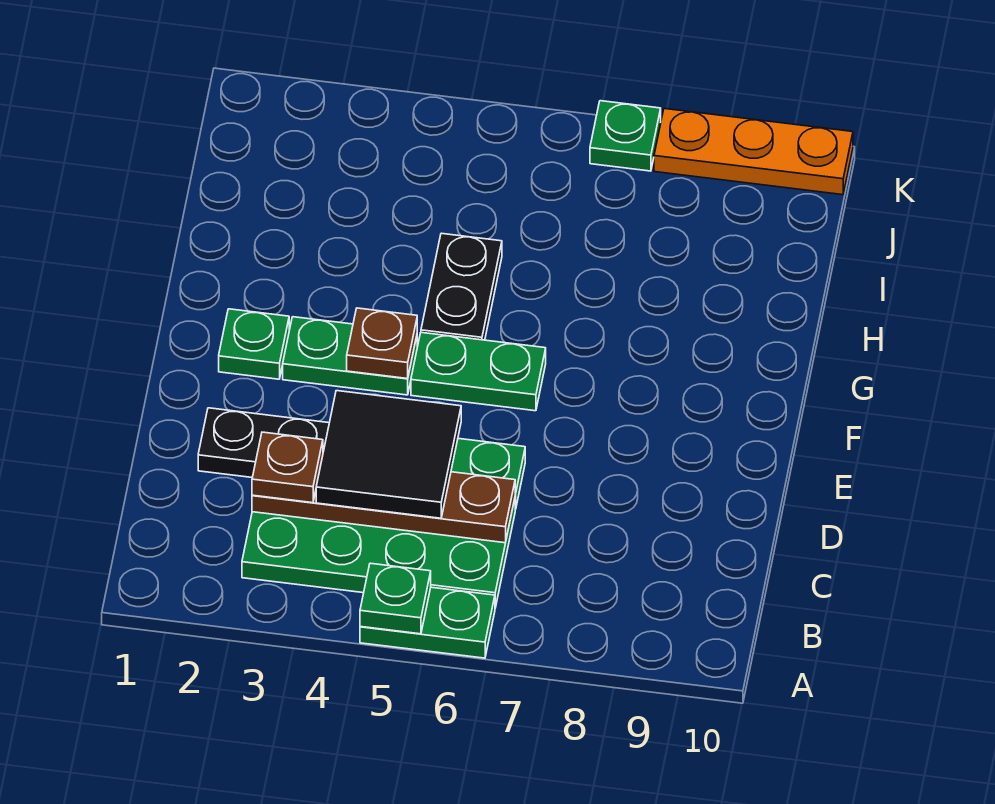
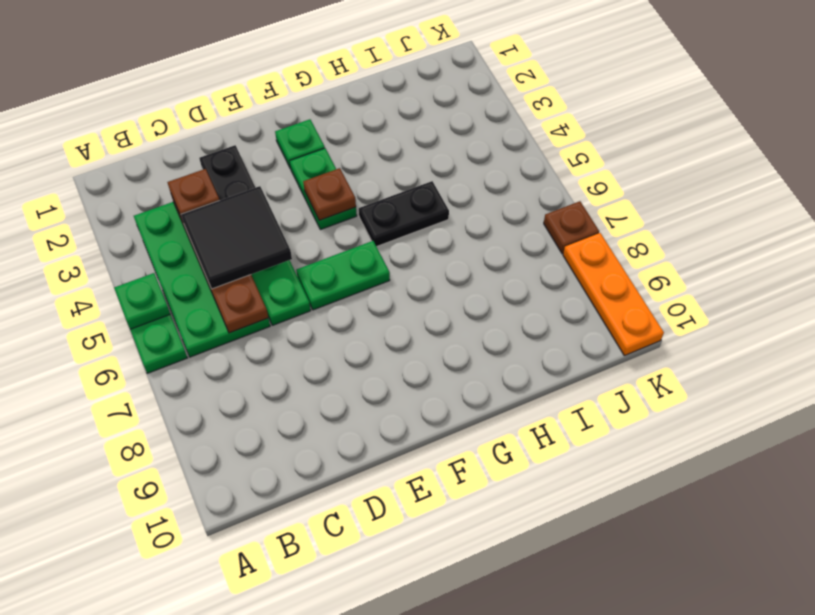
green 1x2 plate [411,332,546,411] -> green 1x2 plate turned to [296,241,390,310]
green 1x1 plate [590,101,661,171] -> brown 1x1 plate [544,201,599,254]

